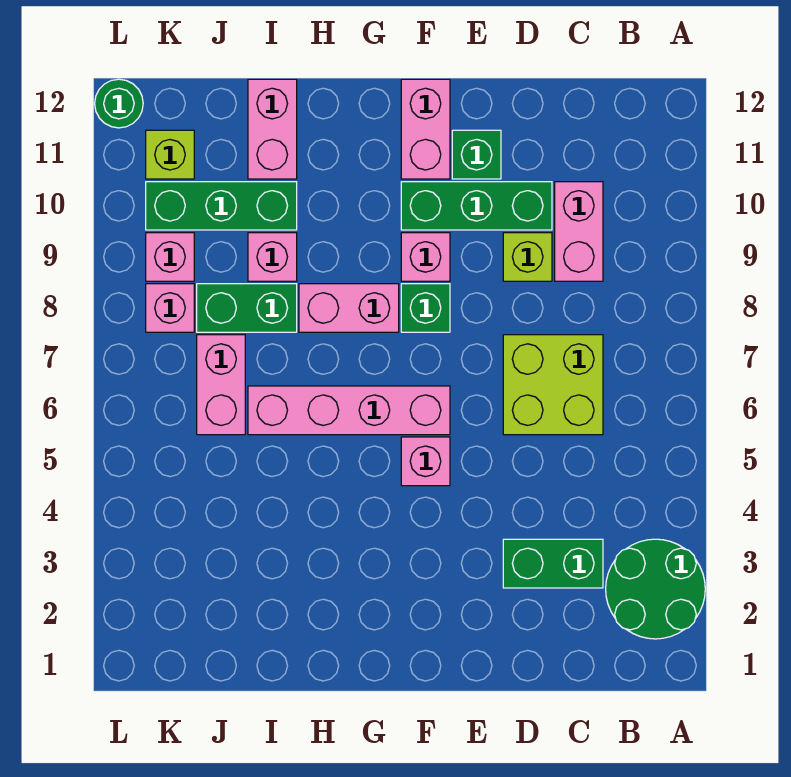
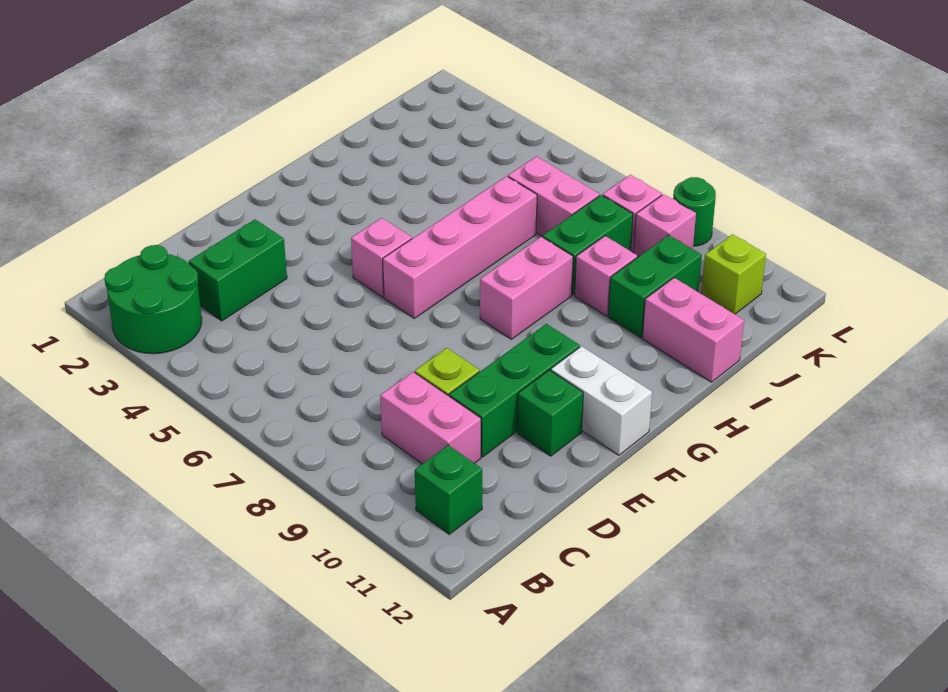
lime 2x2 brick [503,335,603,435] -> none
green 1x1 brick [401,284,450,332] -> green 1x1 brick moved to [415,445,482,534]
pink 1x1 brick [401,233,450,281] -> none
pink 1x2 brick [401,79,450,179] -> white 1x2 brick [551,346,652,455]
green 1x3 brick [146,182,297,230] -> green 1x2 brick [608,235,702,338]
green 1x1 round brick [95,79,143,128] -> green 1x1 round brick moved to [673,177,716,246]

